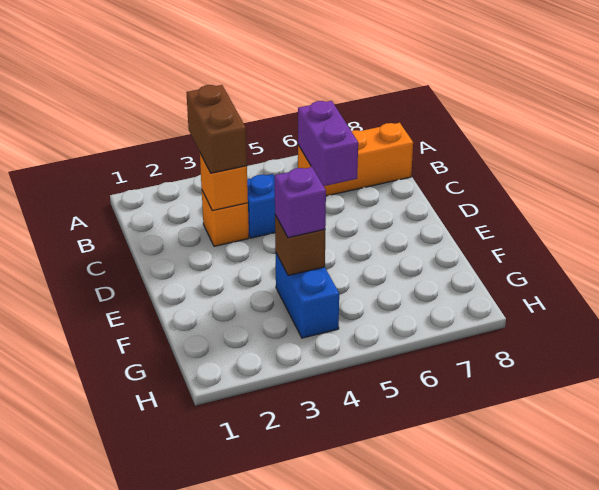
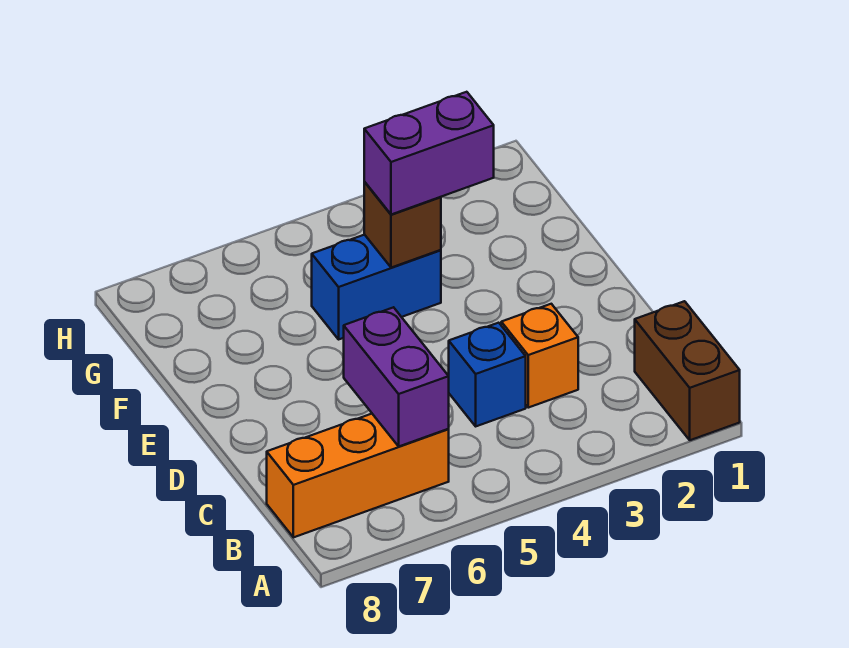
brown 1x2 brick [186,85,247,173] -> brown 1x2 brick moved to [635,301,740,440]
orange 1x1 brick [200,154,248,211] -> none
blue 1x2 brick [275,252,339,338] -> blue 1x2 brick turned to [312,235,441,339]
purple 1x1 brick [274,167,326,238] -> purple 1x2 brick [364,92,494,215]

